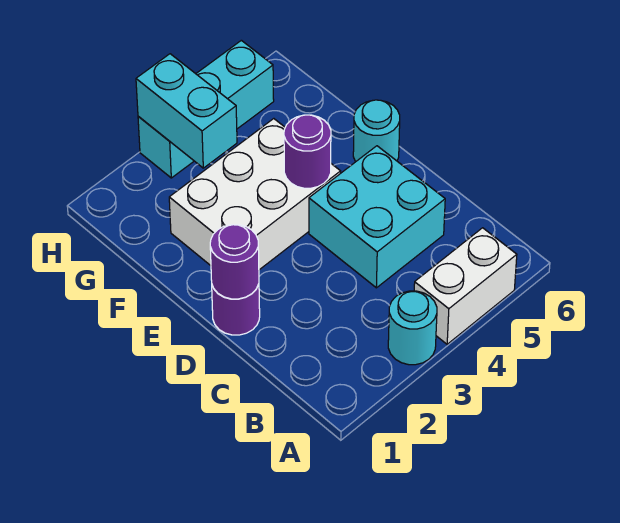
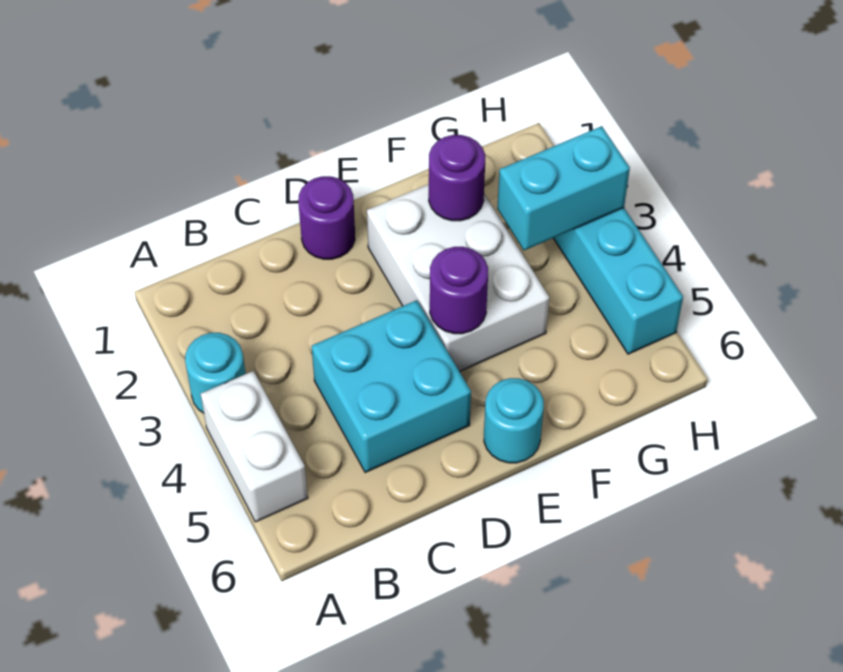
purple 1x1 round brick [210,225,259,299] -> purple 1x1 round brick moved to [429,135,485,221]

